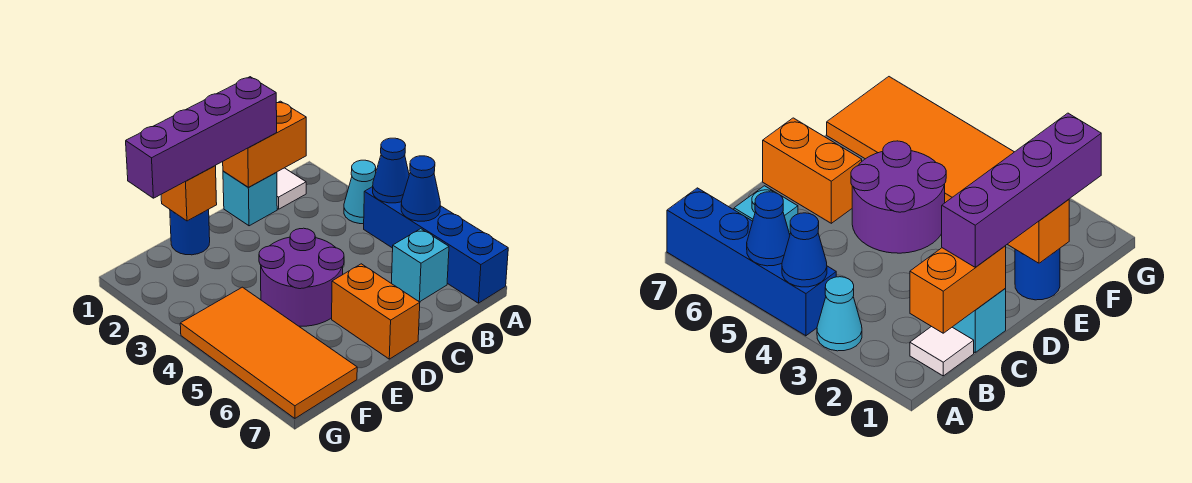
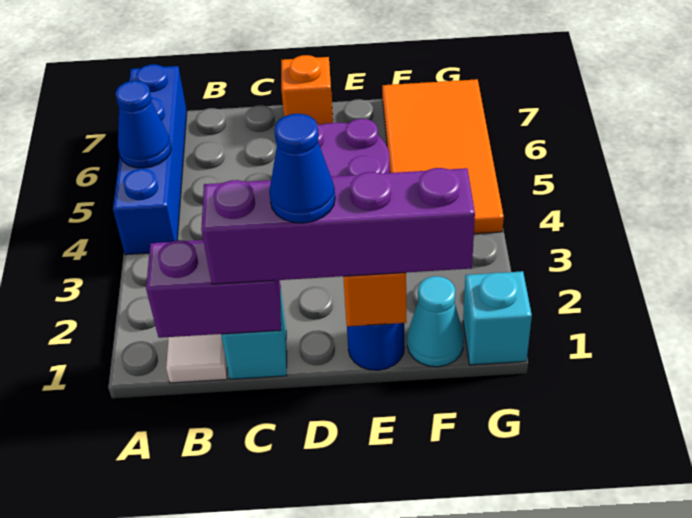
cyan 1x1 cone [344,160,376,224] -> cyan 1x1 cone moved to [407,276,464,367]
blue 1x1 cone [373,138,409,203] -> blue 1x1 cone moved to [269,114,335,223]
orange 1x2 brick [223,101,306,188] -> purple 1x2 brick [146,240,281,338]
cyan 1x1 brick [391,229,449,302] -> cyan 1x1 brick moved to [463,271,532,365]
orange 1x2 brick [332,264,420,359] -> orange 1x1 brick [281,55,333,125]

